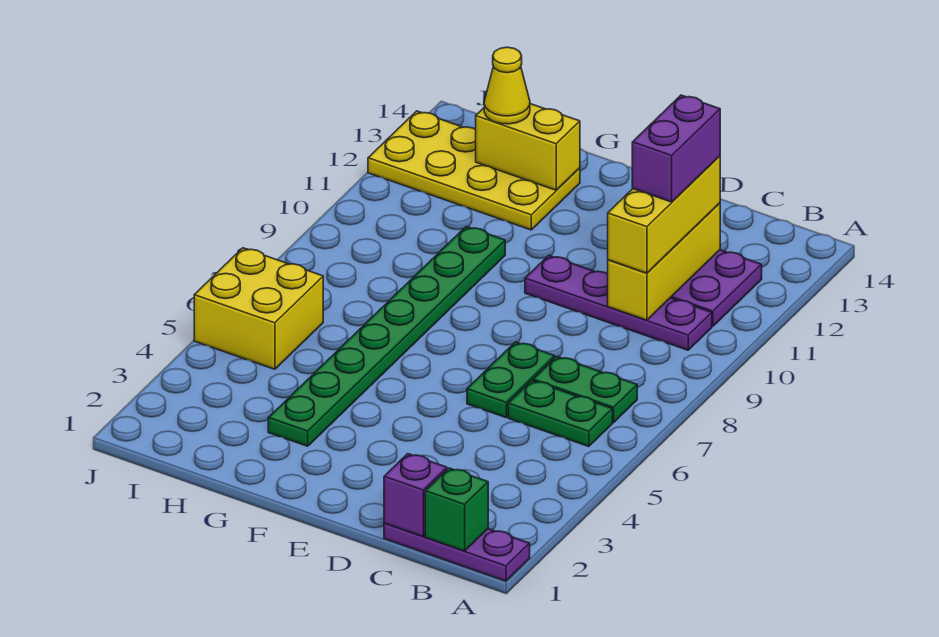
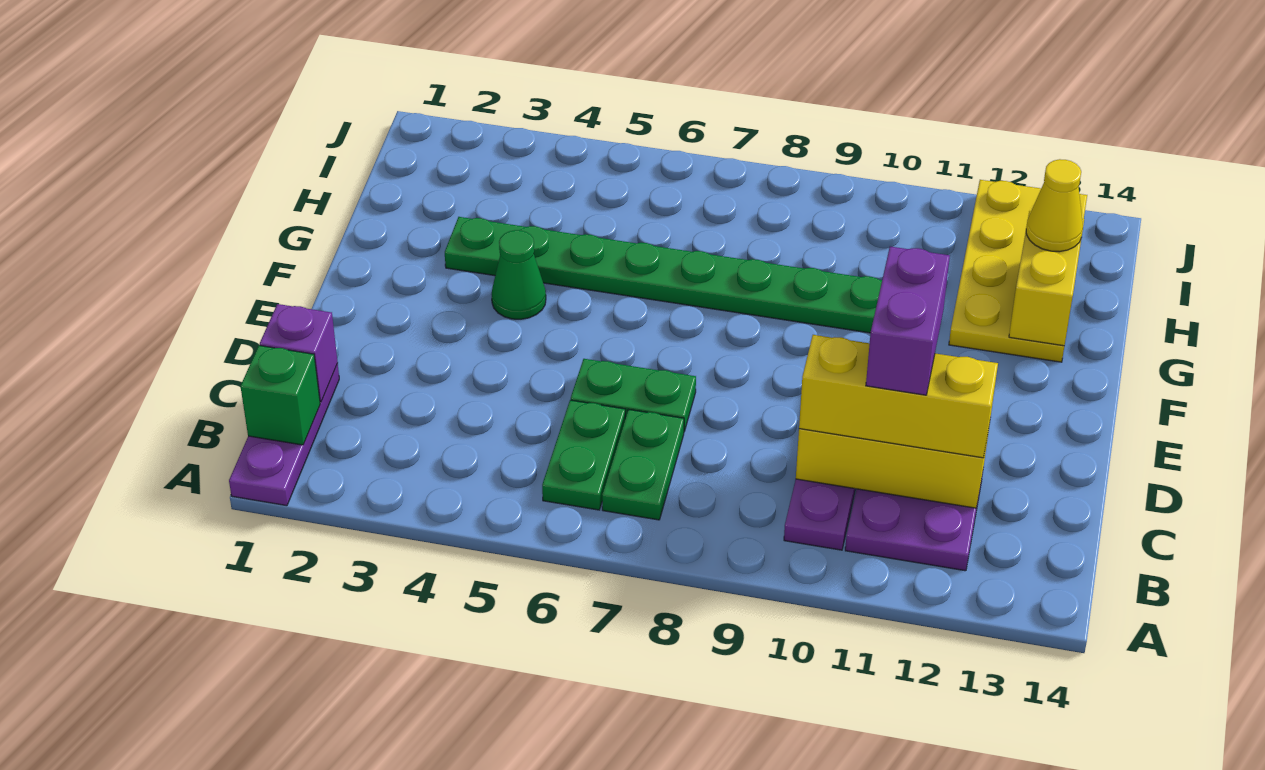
purple 1x2 brick [632,95,720,202] -> purple 1x2 brick turned to [866,247,950,395]
none -> green 1x1 cone [492,230,546,319]
yellow 2x2 brick [194,248,323,369] -> none

